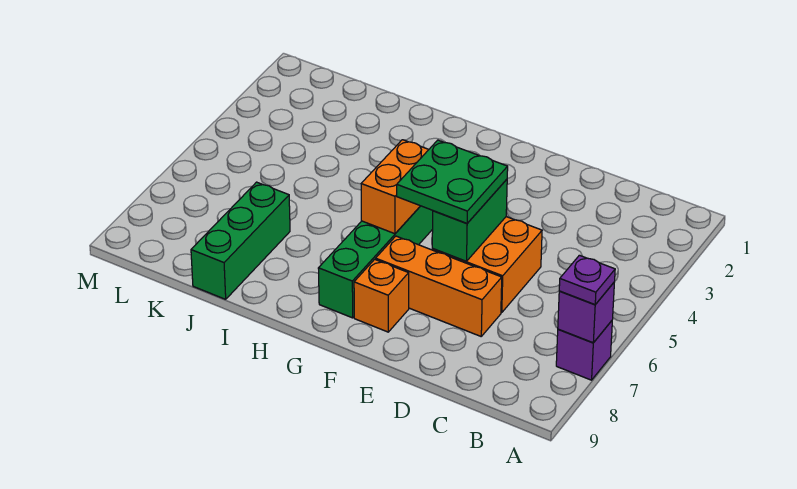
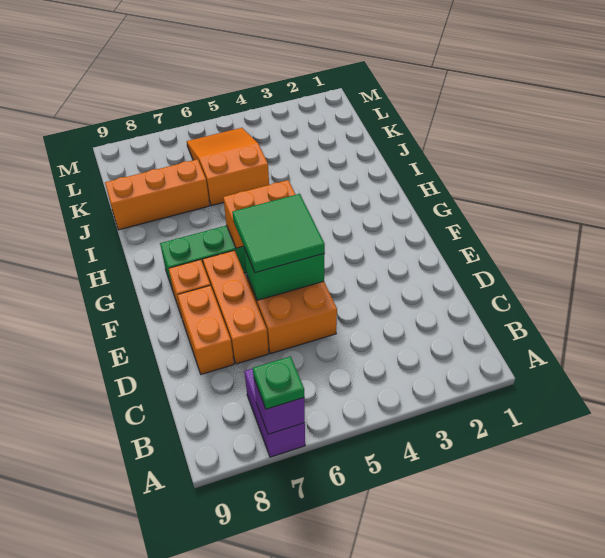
purple 1x1 brick [556,321,612,380] -> purple 1x2 brick [244,368,305,457]
purple 1x1 plate [559,255,615,304] -> green 1x1 plate [253,356,304,409]
none -> orange 1x2 brick [177,285,234,374]
green 2x2 plate [397,140,508,223] -> green 2x2 tile [232,194,325,273]
none -> orange 2x3 slope [187,128,269,206]
green 1x3 brick [191,182,290,299] -> orange 1x3 brick [105,159,210,230]

